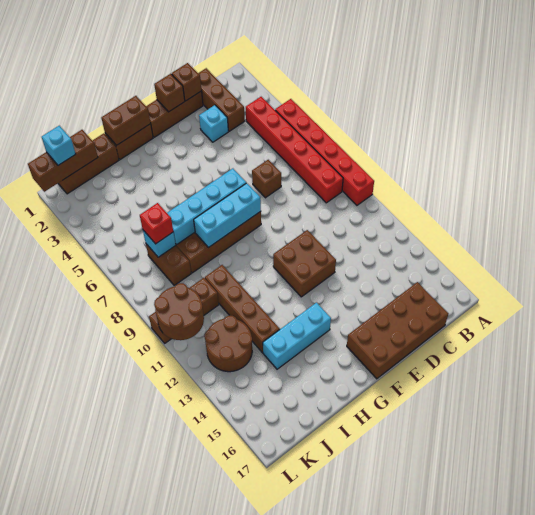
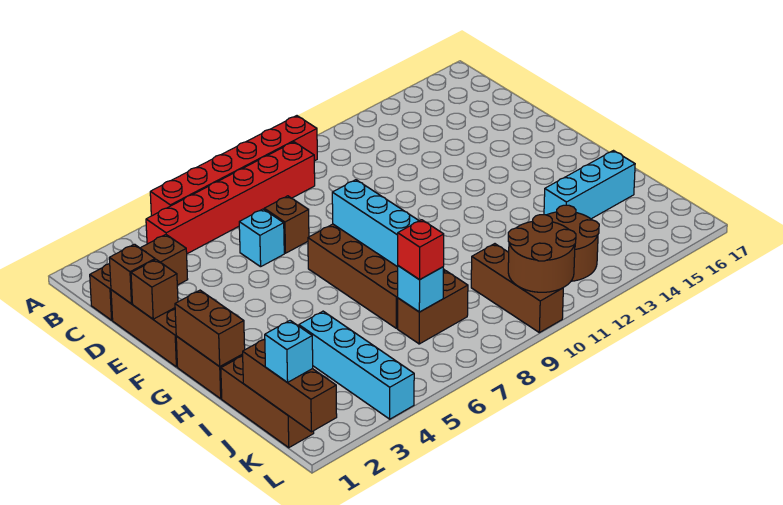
brown 2x4 brick [347,282,449,379] -> none
cyan 1x1 brick [199,105,228,142] -> cyan 1x1 brick moved to [239,209,284,267]
brown 2x2 brick [273,230,336,297] -> none
cyan 1x4 brick [167,169,246,245] -> cyan 1x4 brick moved to [299,311,414,419]
cyan 1x3 brick [263,303,331,369] -> cyan 1x3 brick turned to [544,151,635,219]
brown 1x4 brick [205,265,280,353] -> none

